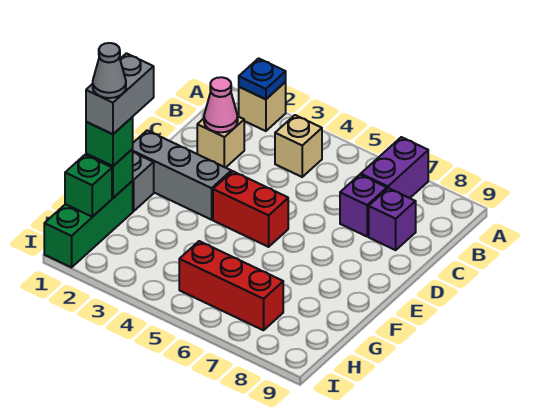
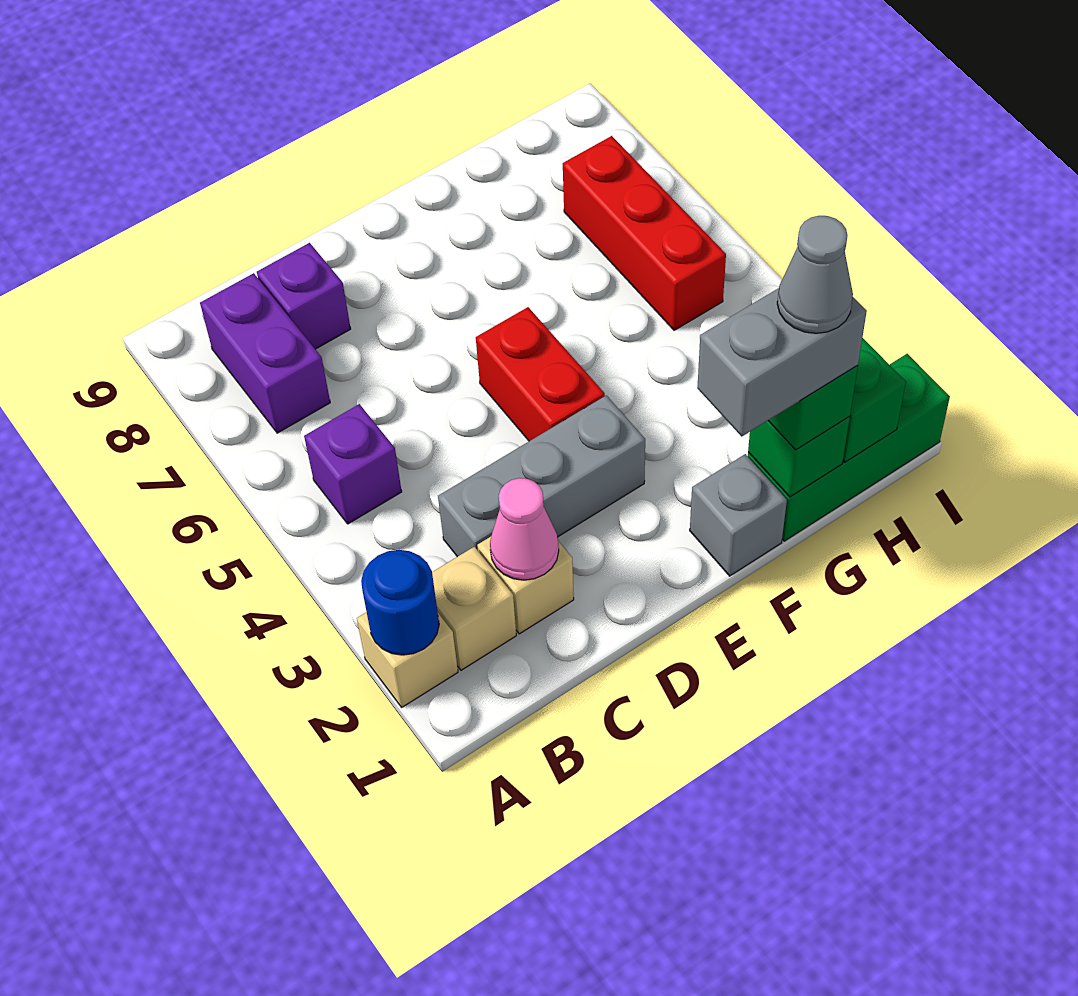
blue 1x1 plate [239,58,286,99] -> blue 1x1 round brick [361,550,439,655]
purple 1x2 brick [361,137,428,198] -> purple 1x2 brick turned to [200,273,330,433]
tan 1x1 brick [275,115,322,177] -> tan 1x1 brick moved to [432,547,516,670]
purple 1x1 brick [340,175,387,236] -> purple 1x1 brick moved to [304,404,402,524]
grey 1x3 brick [133,130,231,220] -> grey 1x3 brick turned to [438,395,645,557]

